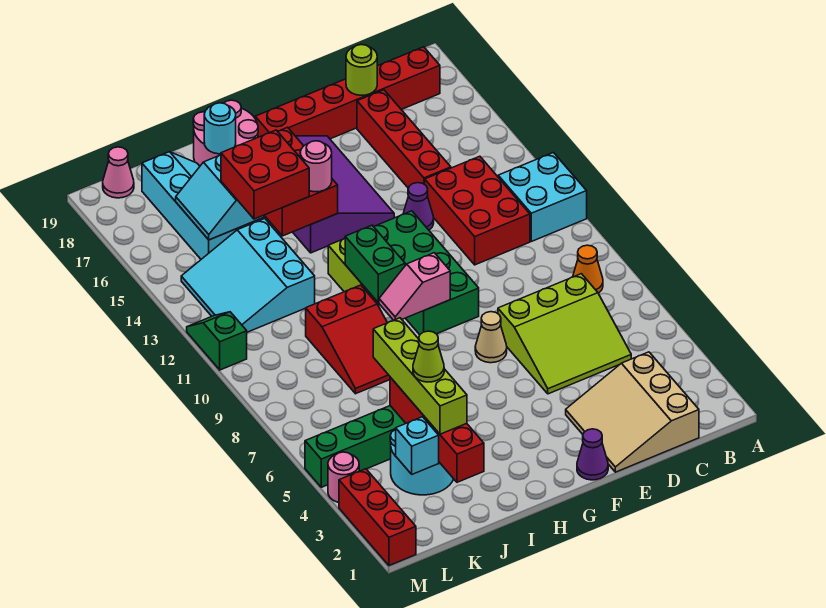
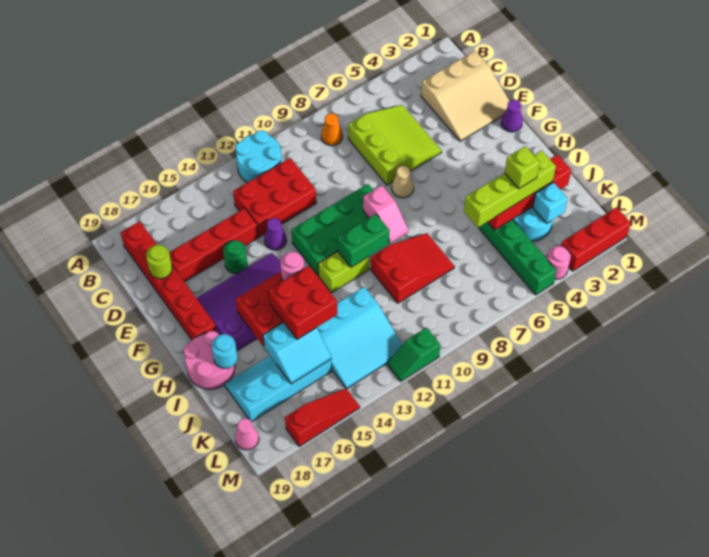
cyan 2x2 brick [498,153,587,241] -> cyan 2x2 round brick [235,130,282,183]
none -> green 1x1 round brick [223,240,247,274]
lime 1x1 cone [413,331,444,382] -> lime 1x1 brick [505,146,540,189]
none -> red 1x3 slope [285,389,360,447]

